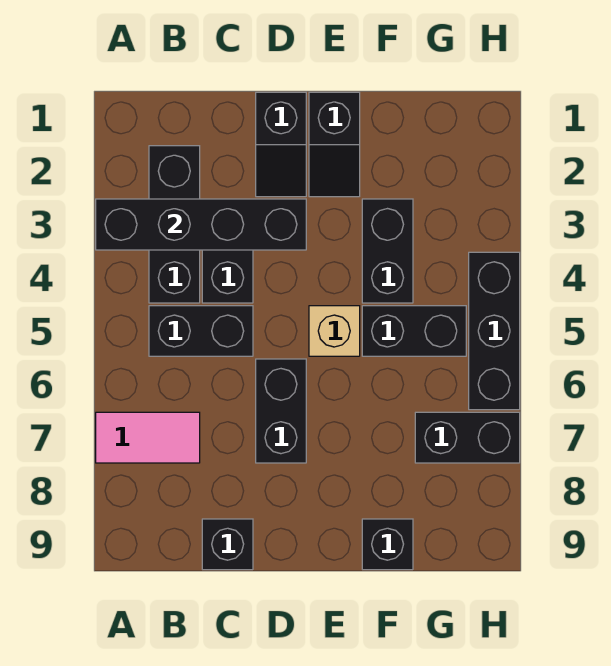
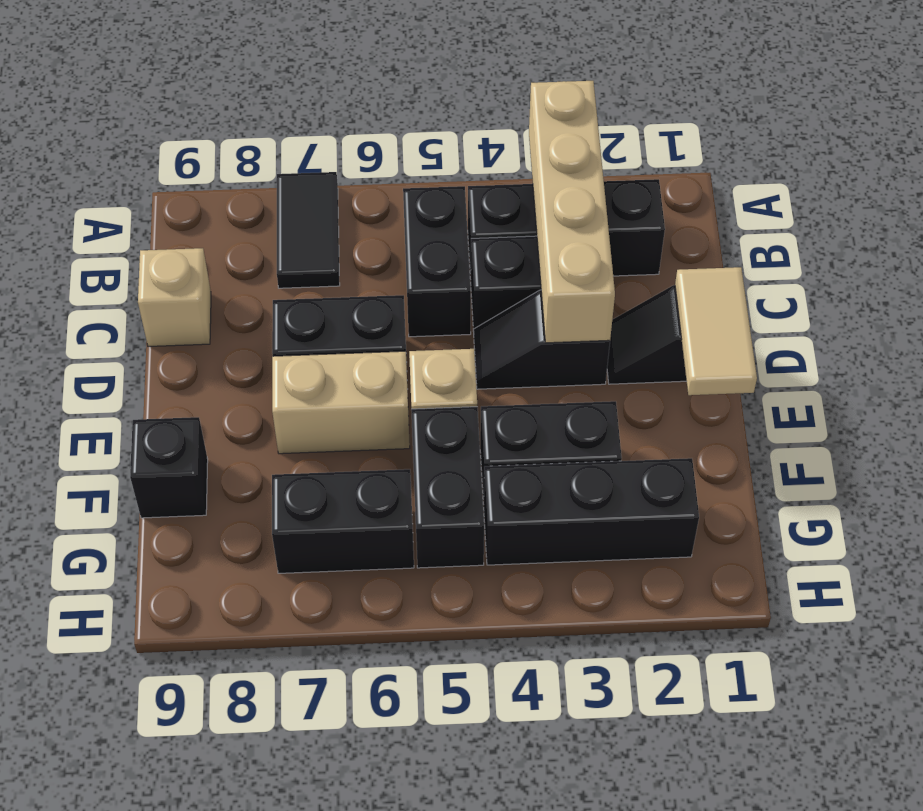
black 1x4 brick [96,199,306,250] -> tan 1x4 brick [529,81,615,343]
pink 1x2 tile [96,412,200,463] -> black 1x2 tile [277,172,340,288]
black 1x1 brick [202,519,253,570] -> tan 1x1 brick [138,248,211,346]
none -> tan 1x2 tile [675,267,757,395]
black 1x2 slope [309,92,360,197] -> black 1x2 slope moved to [474,290,610,389]
none -> tan 1x2 brick [272,351,410,454]
black 1x2 brick [415,412,520,463] -> black 1x2 brick turned to [272,469,414,573]
black 1x3 brick [469,252,520,410] -> black 1x3 brick moved to [483,458,699,565]

